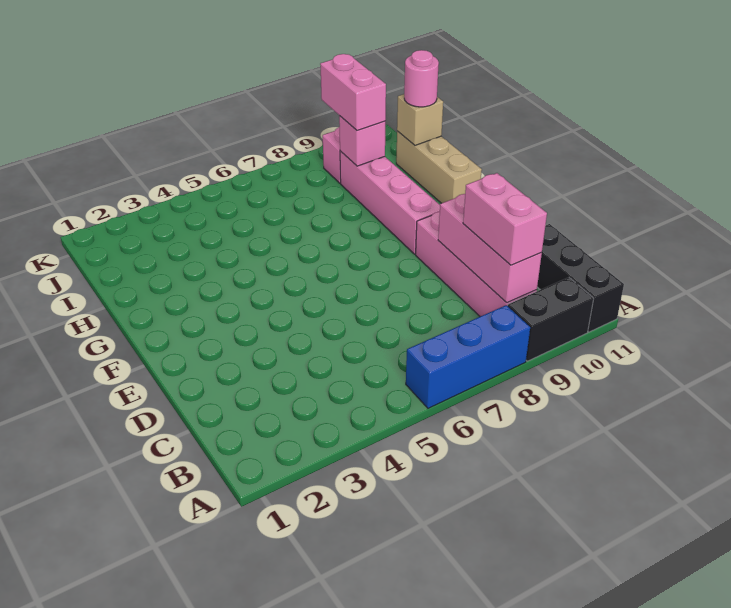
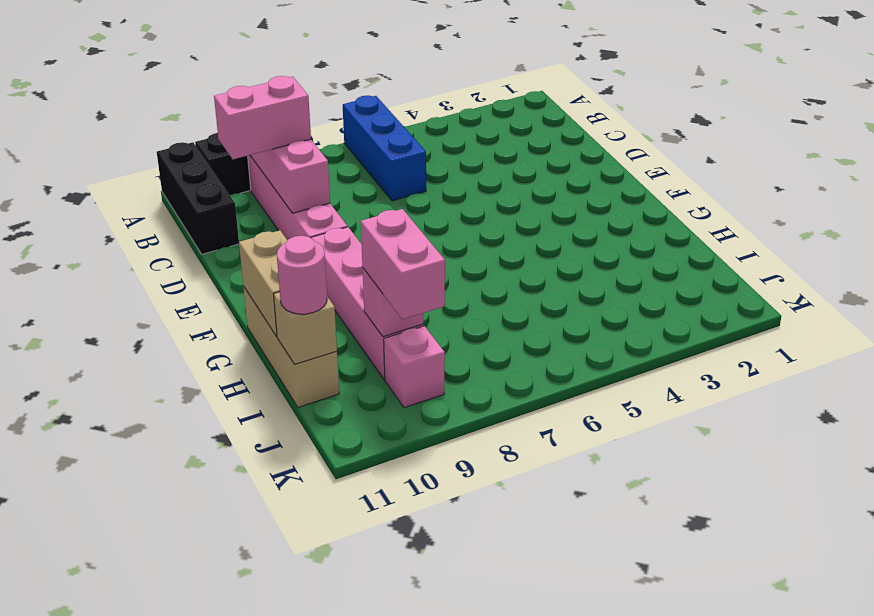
blue 1x3 brick [406,305,530,408] -> blue 1x3 brick turned to [343,95,426,201]
pink 1x2 brick [463,173,547,265] -> pink 1x2 brick turned to [214,76,311,159]
none -> tan 1x2 brick [239,230,287,337]

